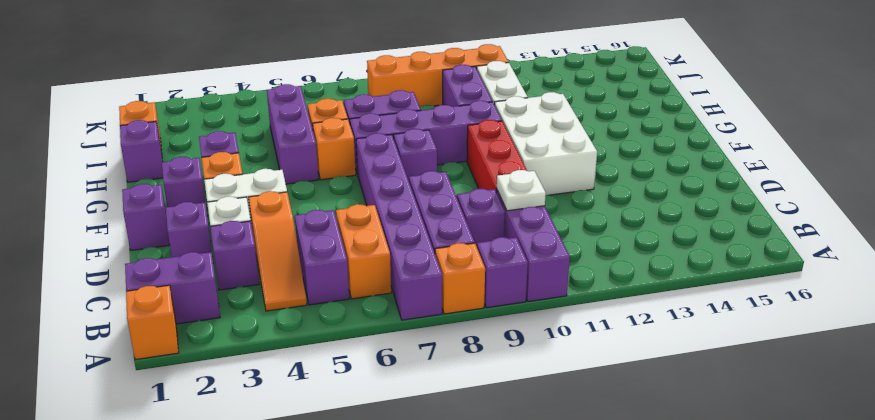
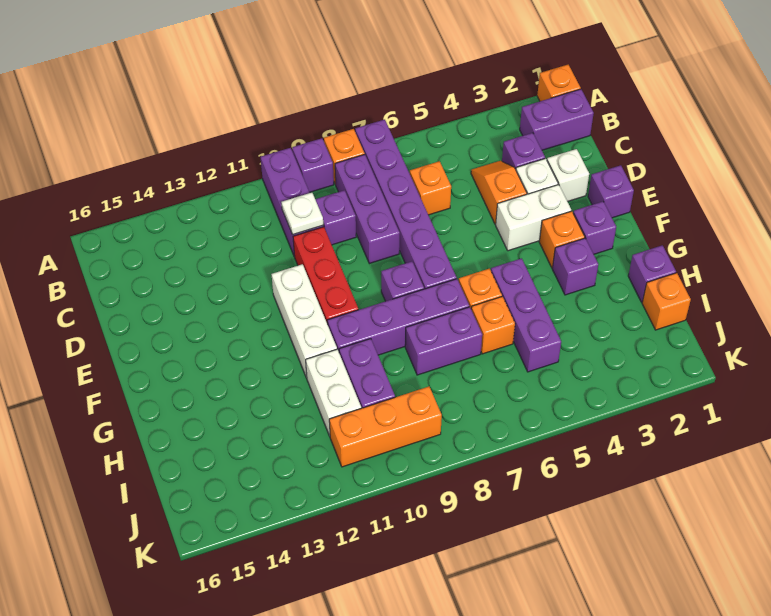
orange 1x3 slope [249,191,307,311] -> orange 1x2 slope [471,161,527,224]
purple 1x2 brick [295,210,349,305] -> none
orange 1x2 brick [336,204,391,299] -> orange 1x1 brick [410,161,451,215]
purple 1x1 brick [166,202,212,257] -> white 1x1 brick [547,149,589,202]
white 2x3 brick [495,92,597,195] -> white 1x3 brick [272,264,337,378]
orange 1x4 brick [367,44,508,107] -> orange 1x3 brick [329,387,442,467]

